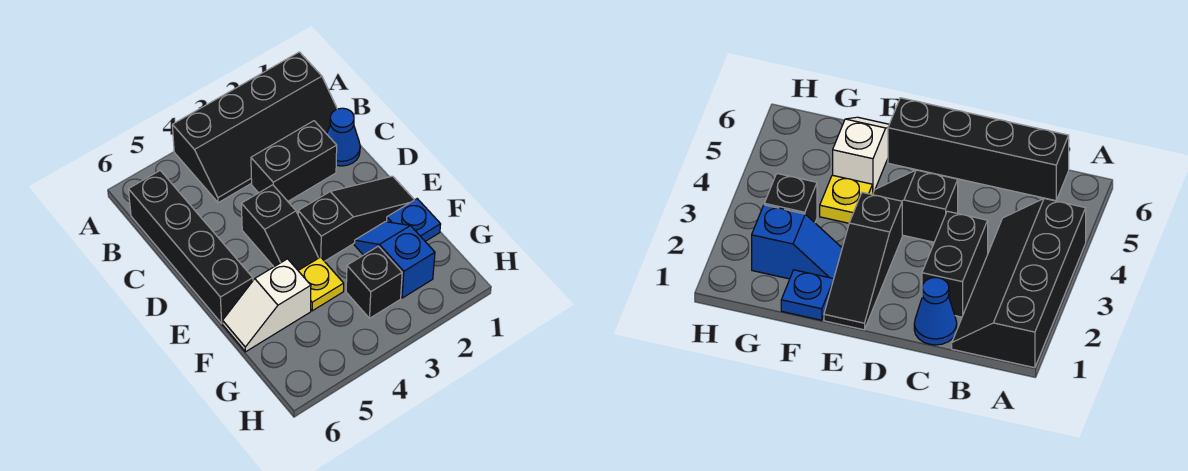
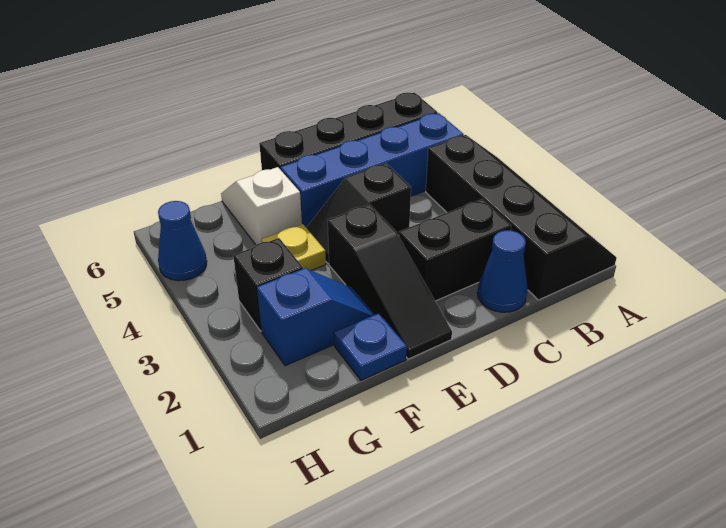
black 2x4 slope [172,52,337,203] -> black 2x4 slope turned to [426,135,617,300]
none -> blue 1x4 brick [281,113,464,228]
black 1x2 brick [251,121,337,201] -> black 1x2 brick turned to [399,199,511,301]
none -> blue 1x1 cone [158,201,207,281]

